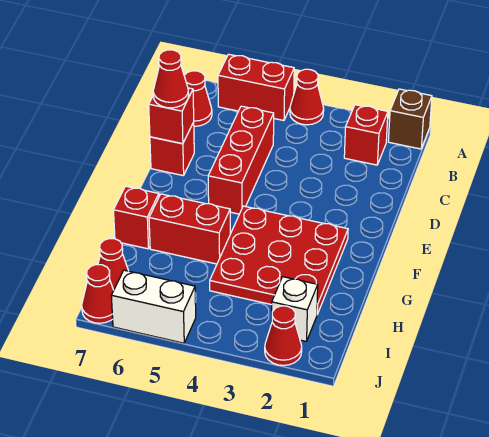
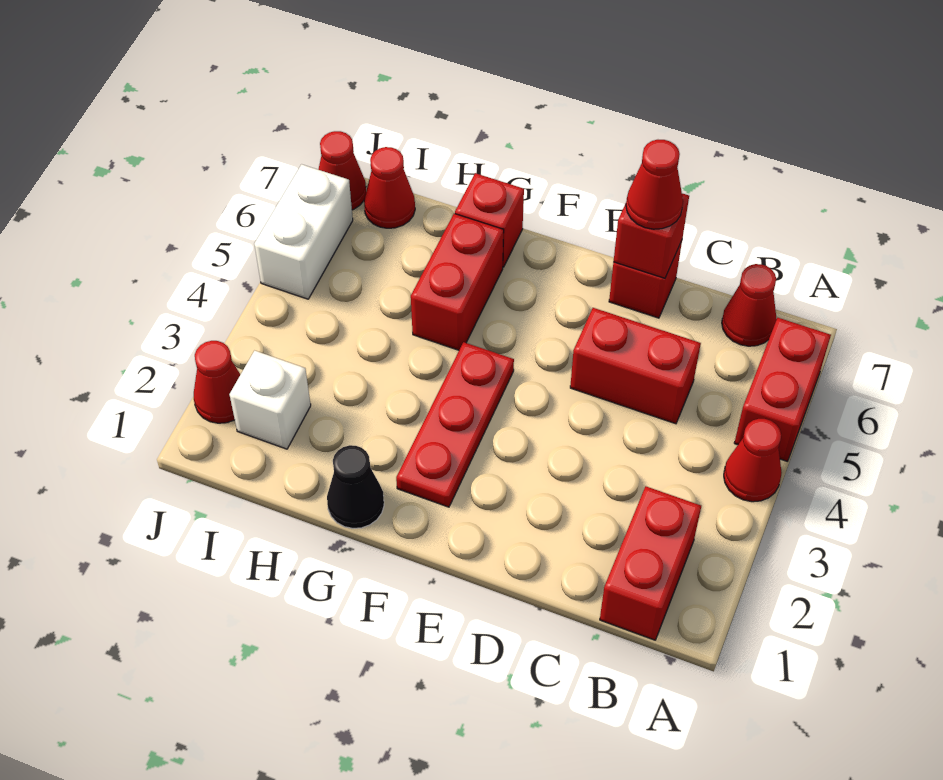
brown 1x1 brick [388,89,432,149] -> none
red 1x1 brick [344,105,388,165] -> red 1x2 brick [600,486,701,640]
red 1x3 brick [208,106,274,214] -> red 1x2 brick [570,308,701,424]
red 3x3 plate [210,206,348,314] -> red 1x3 plate [396,342,514,507]
none -> black 1x1 cone [327,445,384,528]

